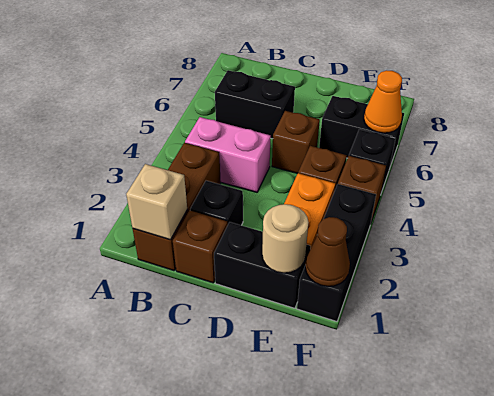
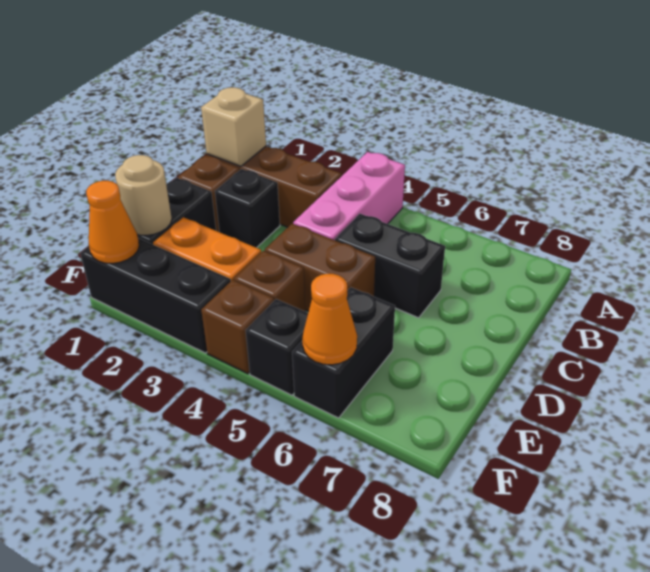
pink 1x2 brick [185,117,271,192] -> pink 1x3 brick [293,152,405,240]
black 1x2 brick [215,70,295,139] -> black 1x2 brick turned to [335,214,445,318]
brown 1x1 brick [272,111,320,173] -> brown 1x2 brick [265,224,375,311]
brown 1x1 cone [305,217,350,286] -> orange 1x1 cone [86,181,139,263]

